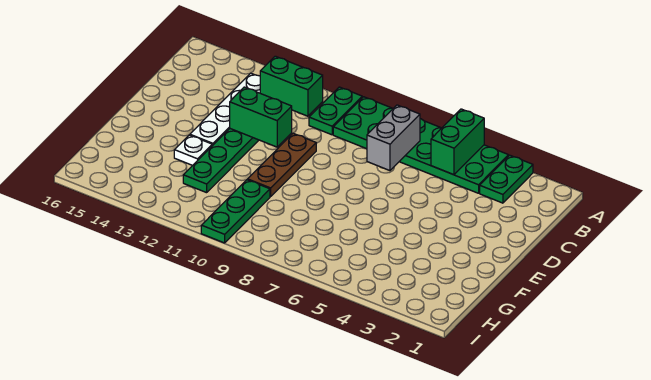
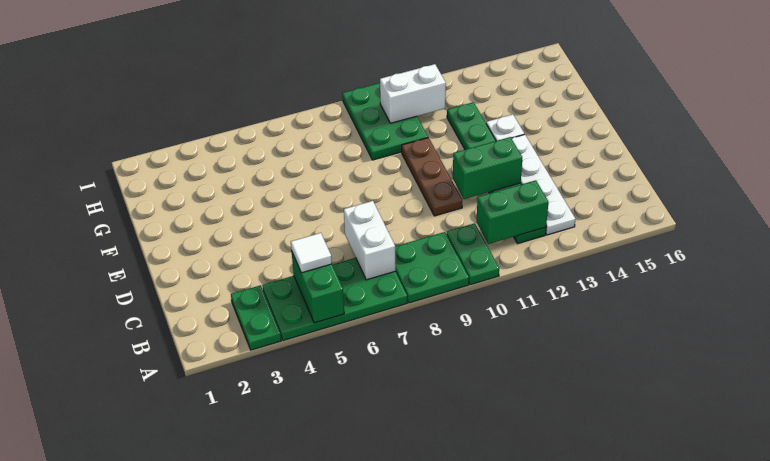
none -> white 1x1 tile [291,233,332,273]
grey 1x2 brick [367,105,420,171] -> white 1x2 brick [344,201,396,280]
green 1x3 plate [201,180,270,243] -> green 2x3 plate [342,83,428,160]
none -> white 1x2 brick [380,64,446,123]

